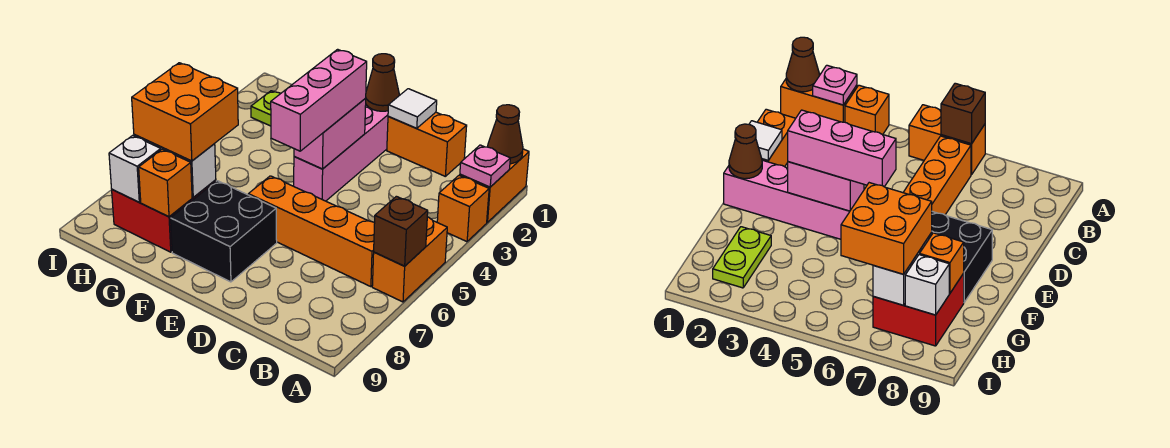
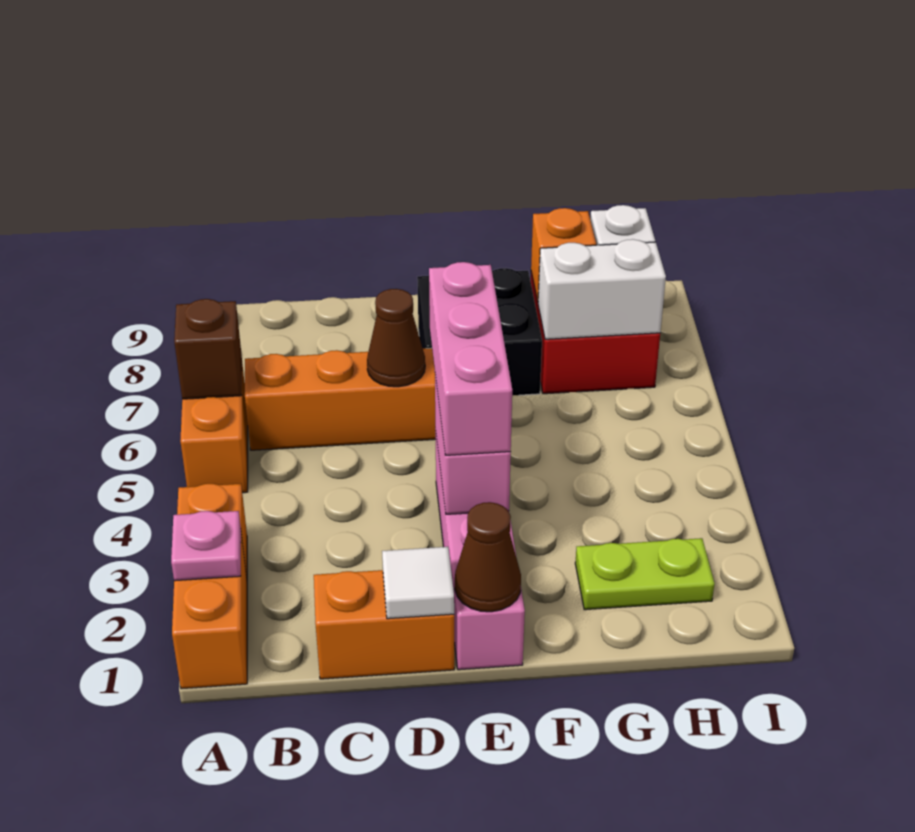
brown 1x1 cone [488,105,523,164] -> brown 1x1 cone moved to [367,289,425,387]
orange 2x2 brick [132,63,238,161] -> none

